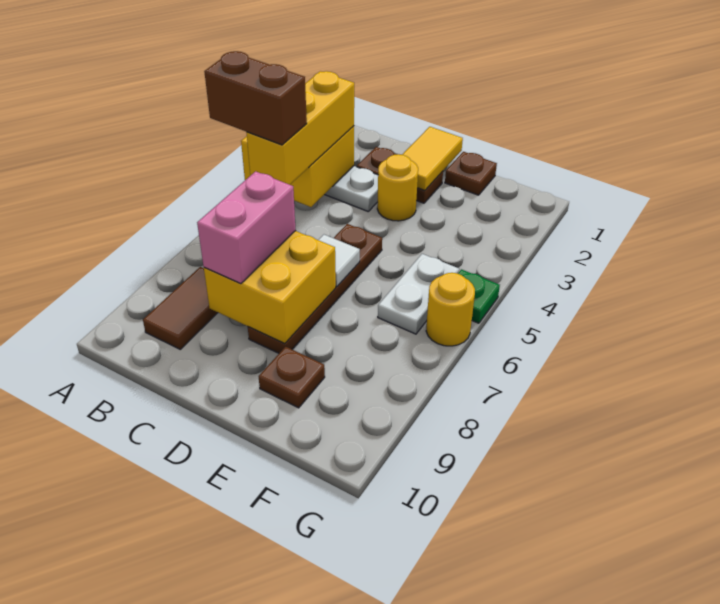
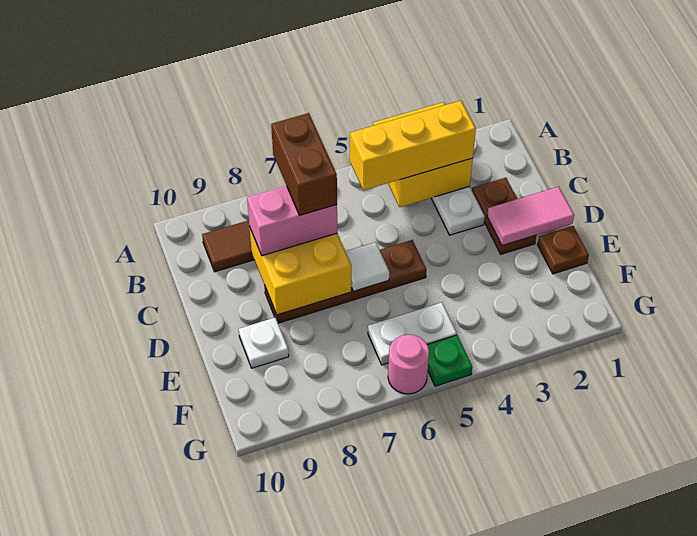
brown 1x2 brick [204,51,307,145] -> brown 1x2 brick moved to [271,113,337,215]
yellow 1x2 tile [402,127,463,190] -> pink 1x2 tile [487,187,574,246]
yellow 1x1 round brick [377,154,418,221] -> none
brown 1x1 plate [259,347,325,408] -> white 1x1 plate [239,318,289,368]
yellow 1x1 round brick [426,273,475,346] -> pink 1x1 round brick [388,335,429,394]

